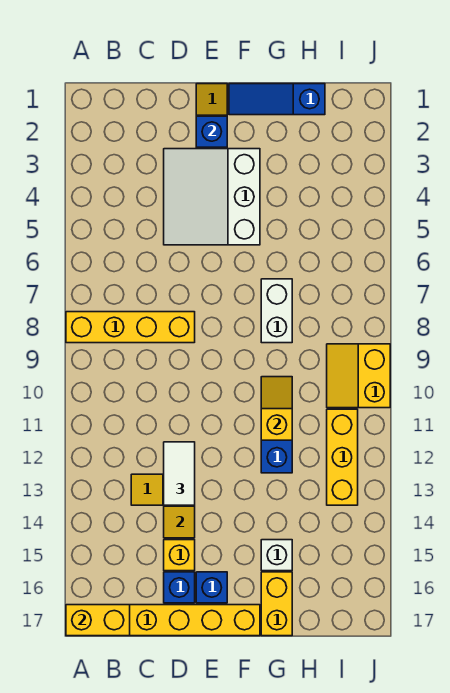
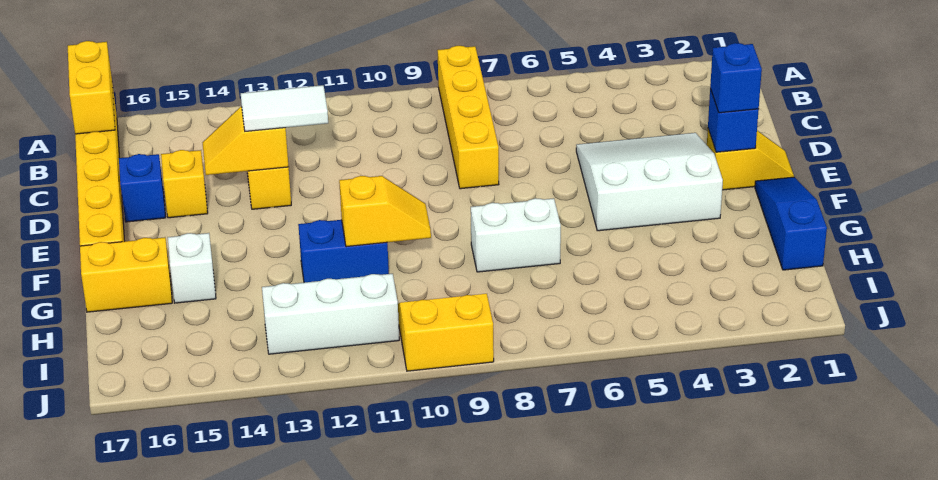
blue 1x1 brick [196,572,227,603] -> blue 1x1 brick moved to [710,43,762,113]
yellow 1x3 brick [327,409,358,505] -> white 1x3 brick [262,274,399,354]

